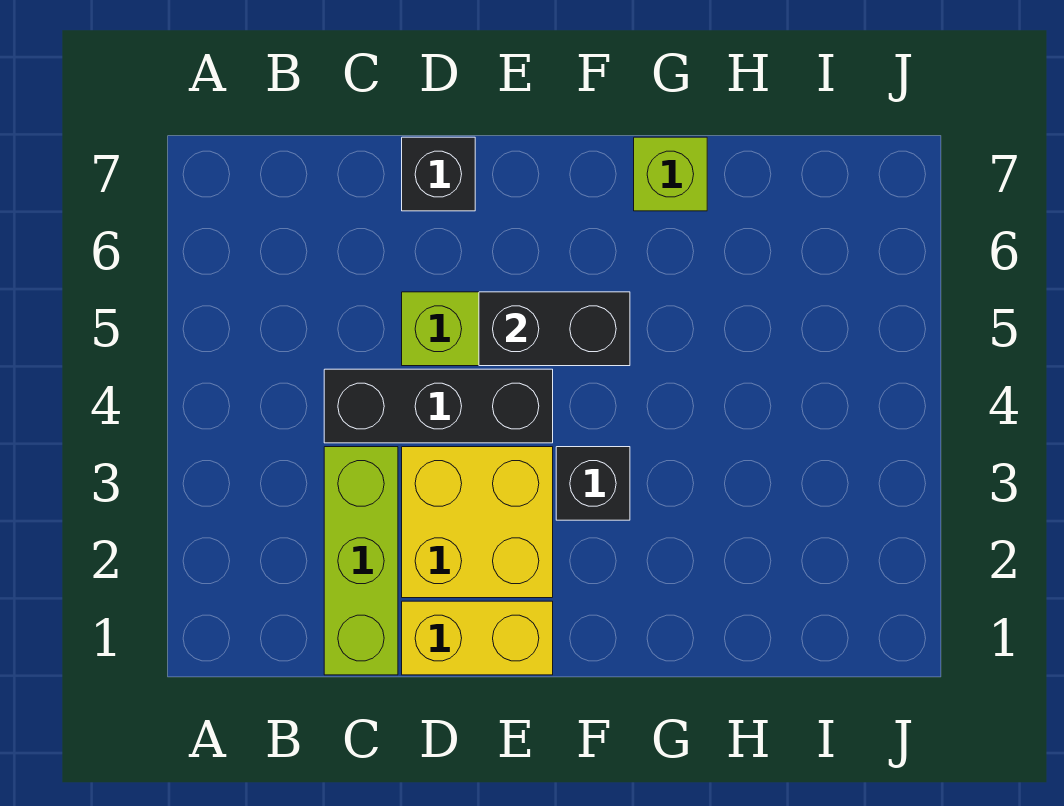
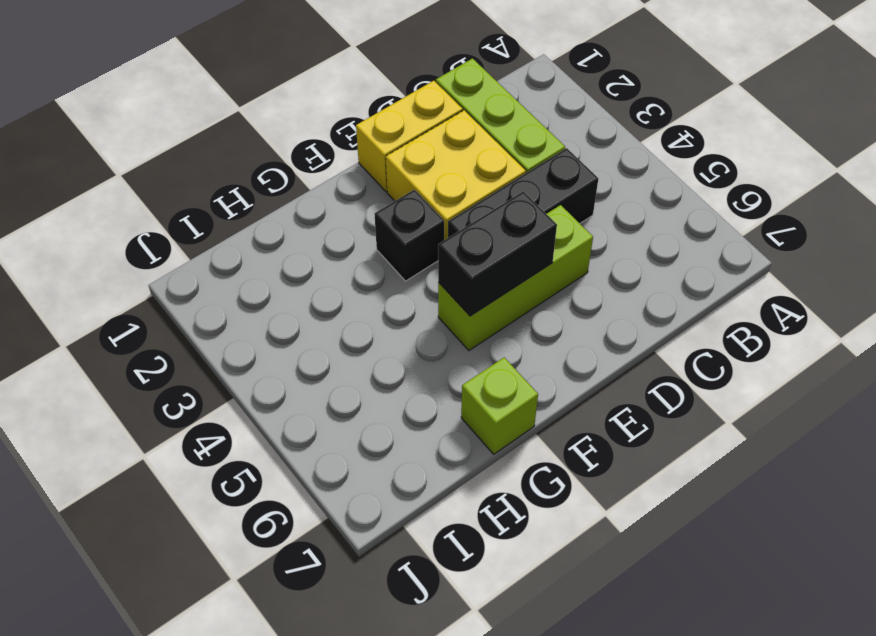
black 1x1 brick [402,137,475,211] -> none

